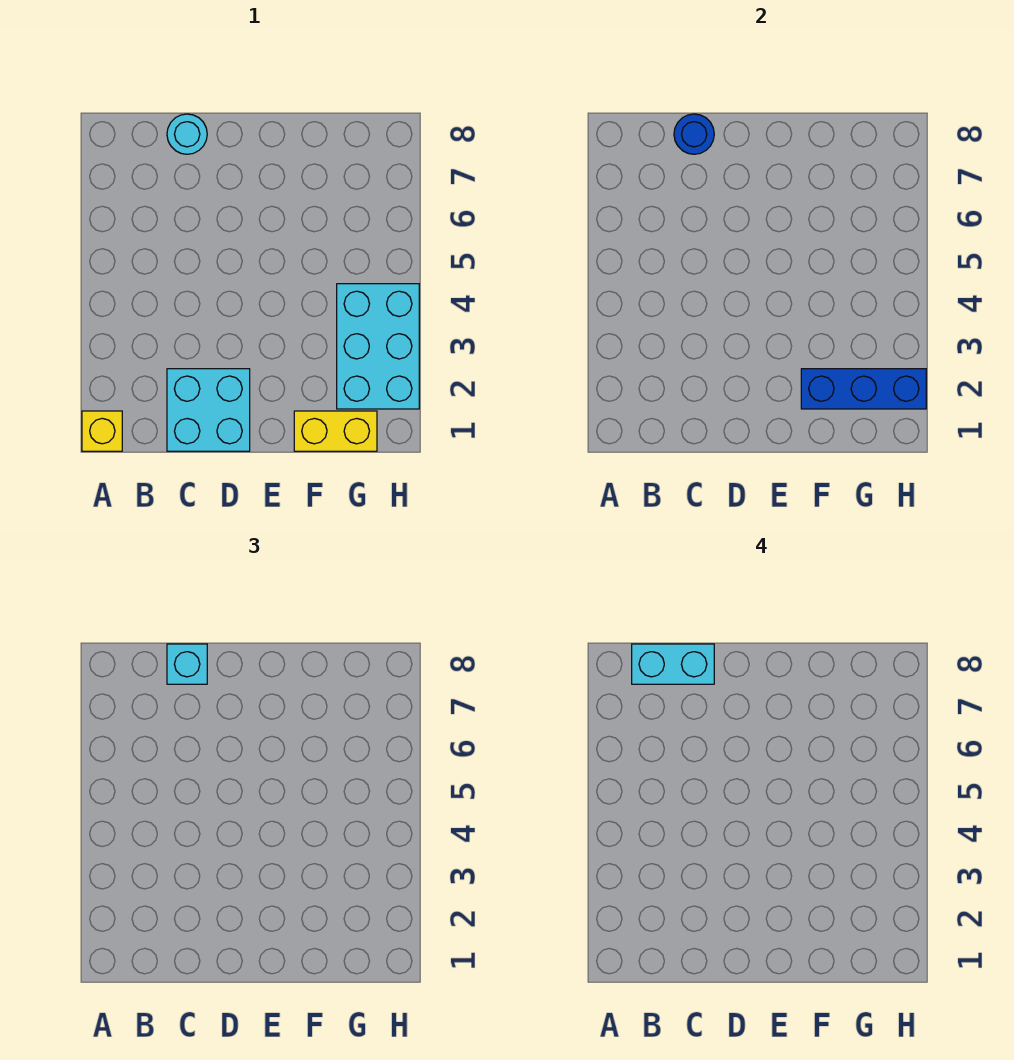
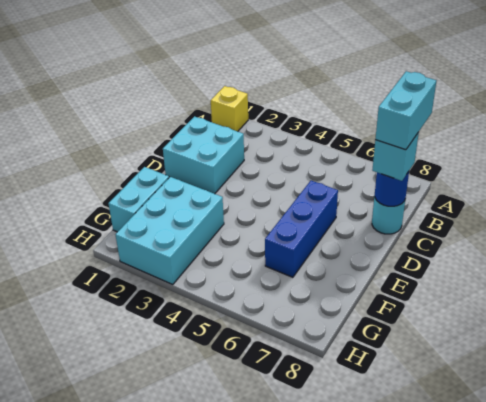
yellow 1x2 brick [294,411,377,451] -> cyan 1x2 brick [108,167,169,232]
blue 1x3 brick [801,369,926,409] -> blue 1x3 brick moved to [265,181,338,277]
cyan 2x3 brick [337,284,419,409] -> cyan 2x3 brick turned to [115,177,224,285]

